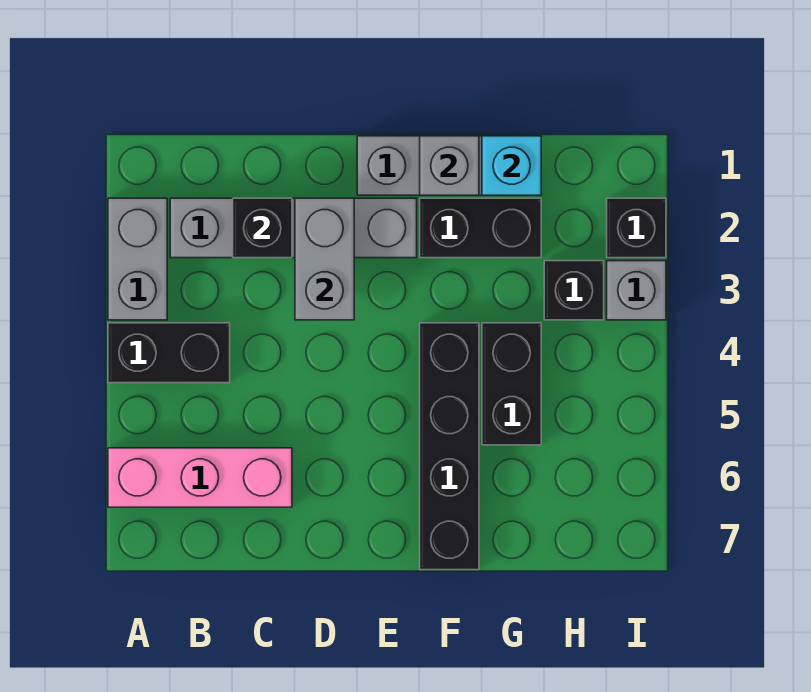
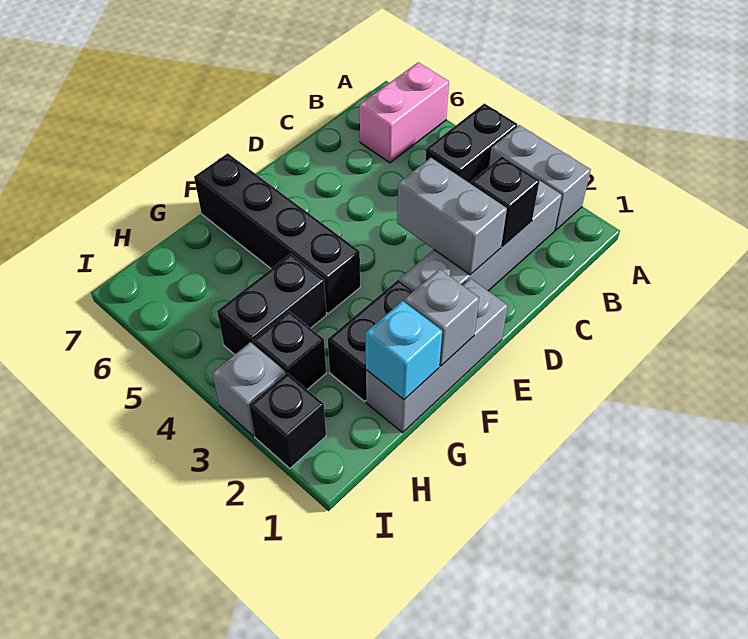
pink 1x3 brick [108,448,292,507] -> pink 1x2 brick [360,62,449,163]
black 1x2 brick [482,323,541,445] -> black 1x2 brick turned to [217,254,326,355]

